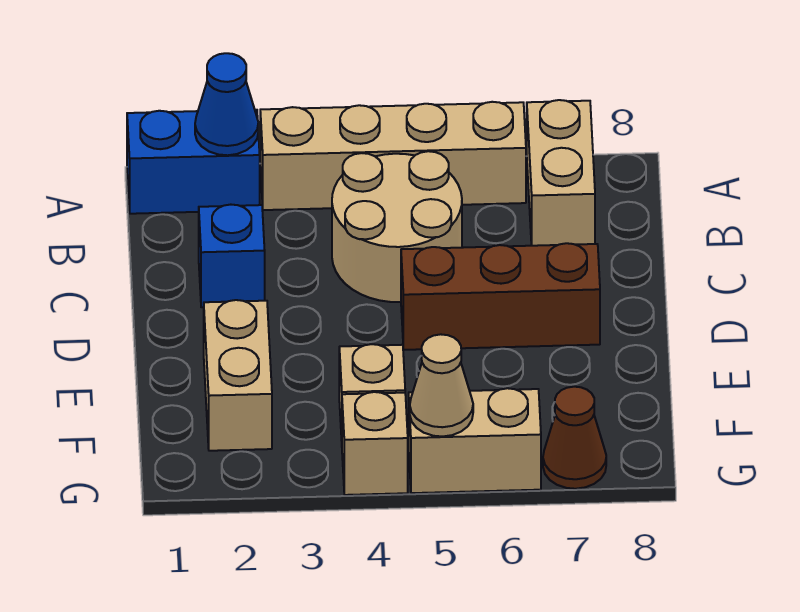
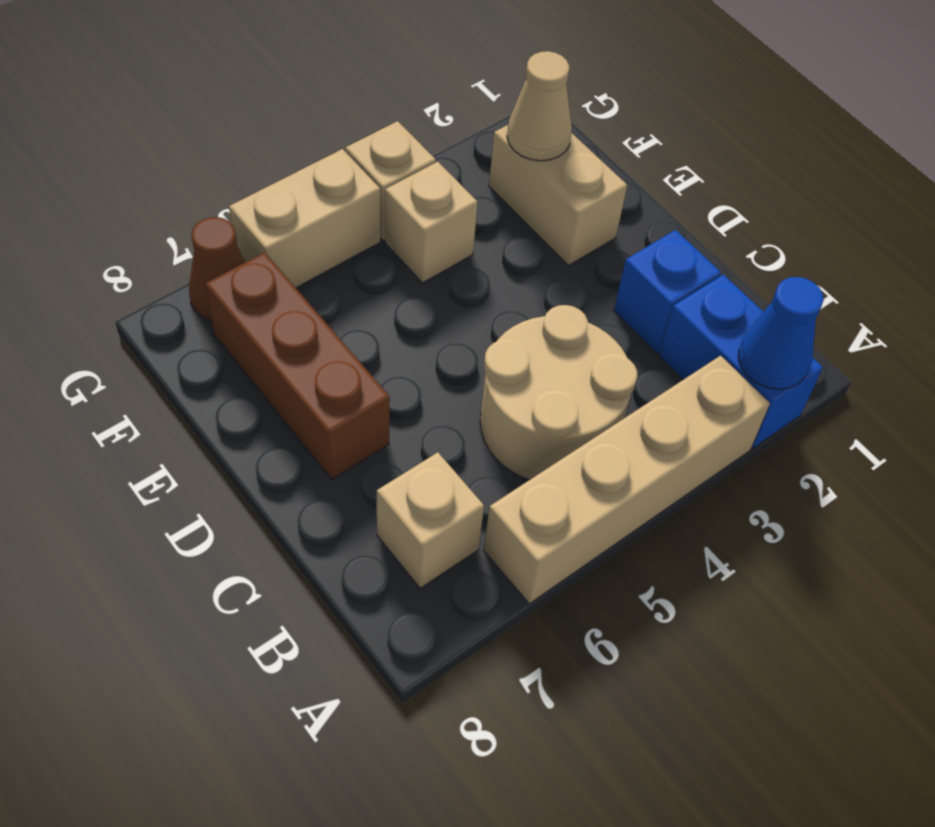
blue 1x2 brick [127,110,260,214] -> blue 1x2 brick turned to [659,275,823,449]
tan 1x2 brick [527,100,595,246] -> tan 1x1 brick [377,452,484,588]
brown 1x3 brick [401,243,600,350] -> brown 1x3 brick turned to [206,252,390,479]
tan 1x1 cone [410,334,473,437] -> tan 1x1 cone moved to [507,51,572,161]

